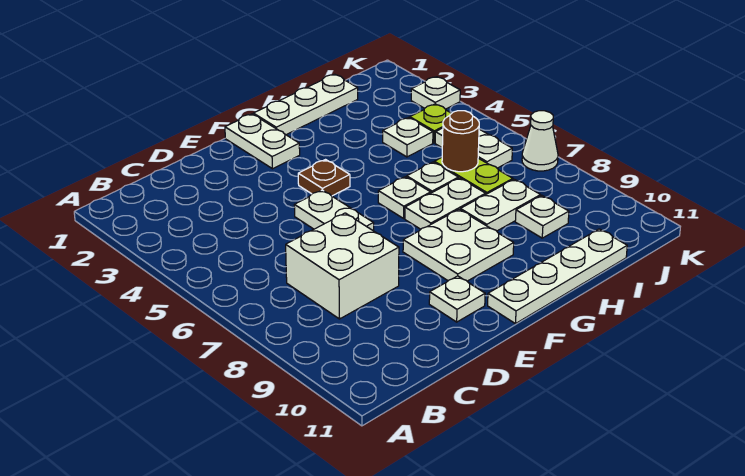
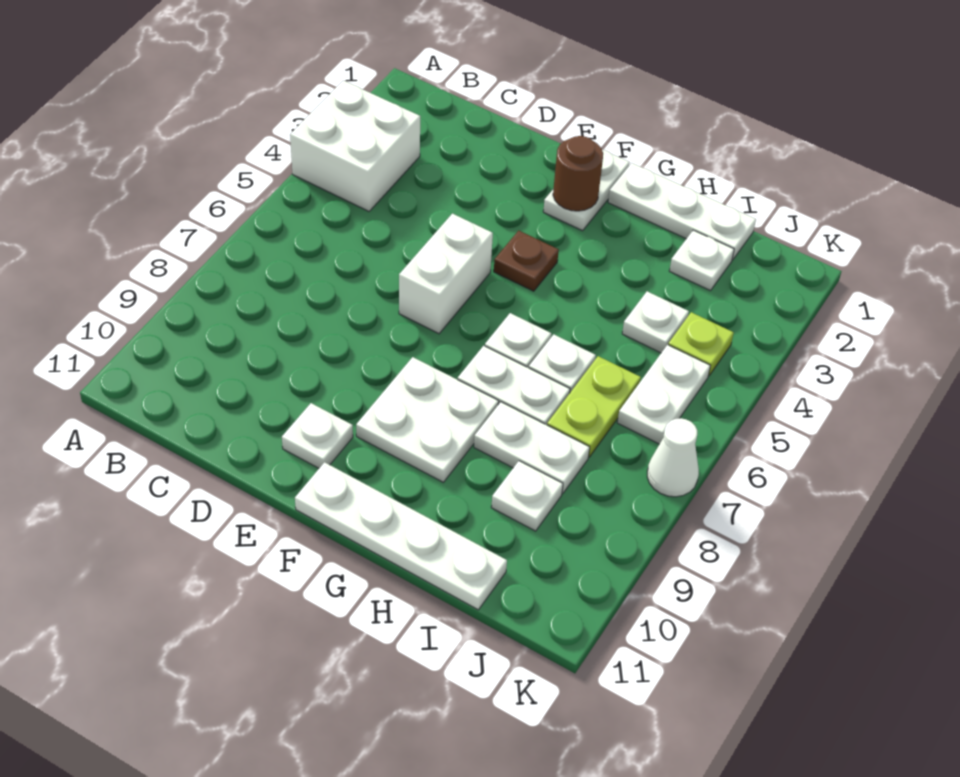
white 2x2 brick [286,213,399,319] -> white 2x2 brick moved to [290,80,420,211]
white 1x2 plate [294,190,374,231] -> white 1x2 brick [399,214,493,334]
brown 1x1 round brick [442,111,479,172] -> brown 1x1 round brick moved to [553,136,603,211]
white 1x1 plate [411,77,460,109] -> white 1x1 plate moved to [669,230,734,291]

